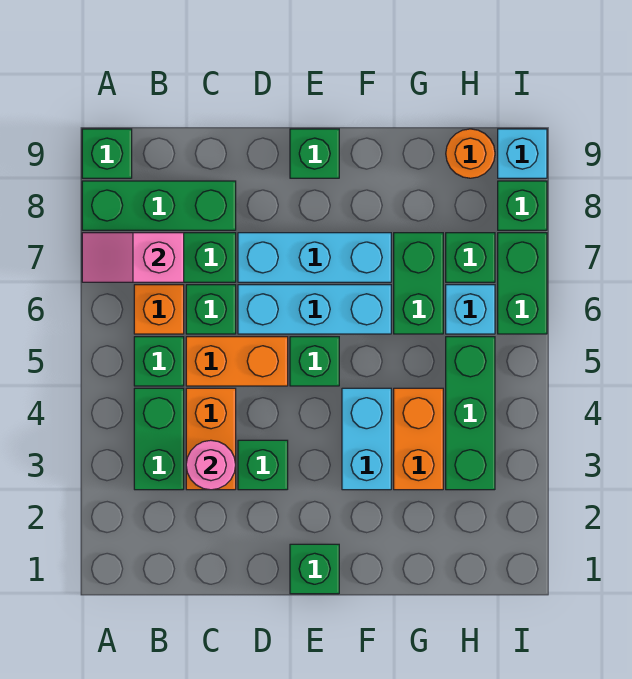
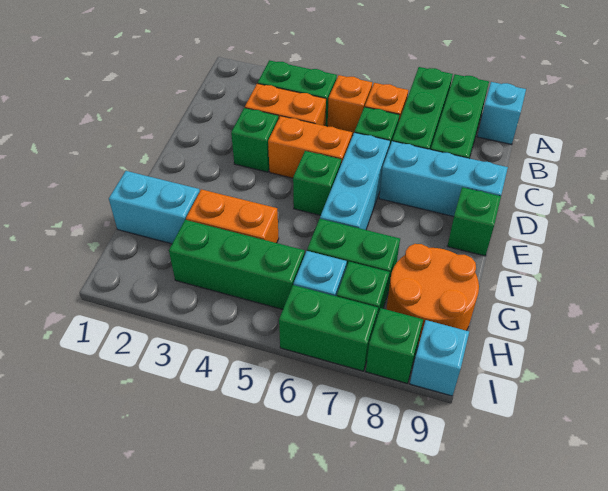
pink 1x2 slope [82,233,184,282] -> none
green 1x1 brick [82,129,132,178] -> cyan 1x1 brick [477,82,526,145]
green 1x1 brick [134,337,184,386] -> orange 1x1 brick [328,75,372,136]
pink 1x1 round brick [186,440,236,490] -> none
orange 1x2 brick [186,337,288,386] -> orange 1x2 brick turned to [268,116,352,178]
cyan 1x3 brick [238,233,391,282] -> cyan 1x3 brick turned to [379,141,508,217]
green 1x1 brick [290,544,339,594] -> none
cyan 1x2 brick [342,388,391,490] -> cyan 1x2 brick moved to [109,171,200,244]
orange 1x1 round brick [446,129,495,178] -> orange 2x2 round brick [387,244,479,346]

